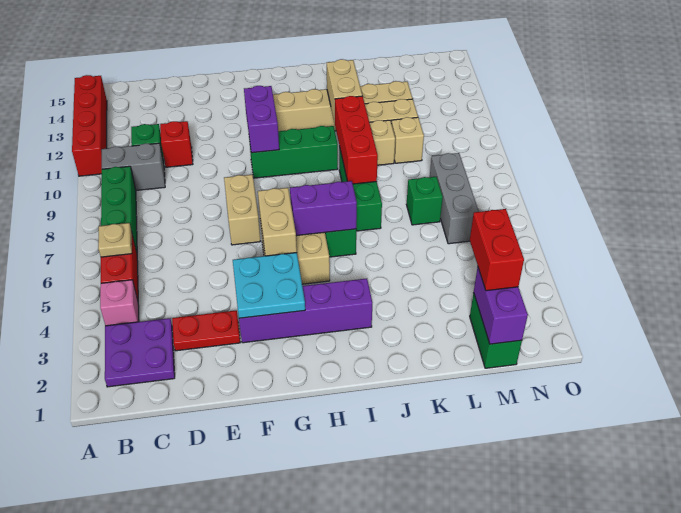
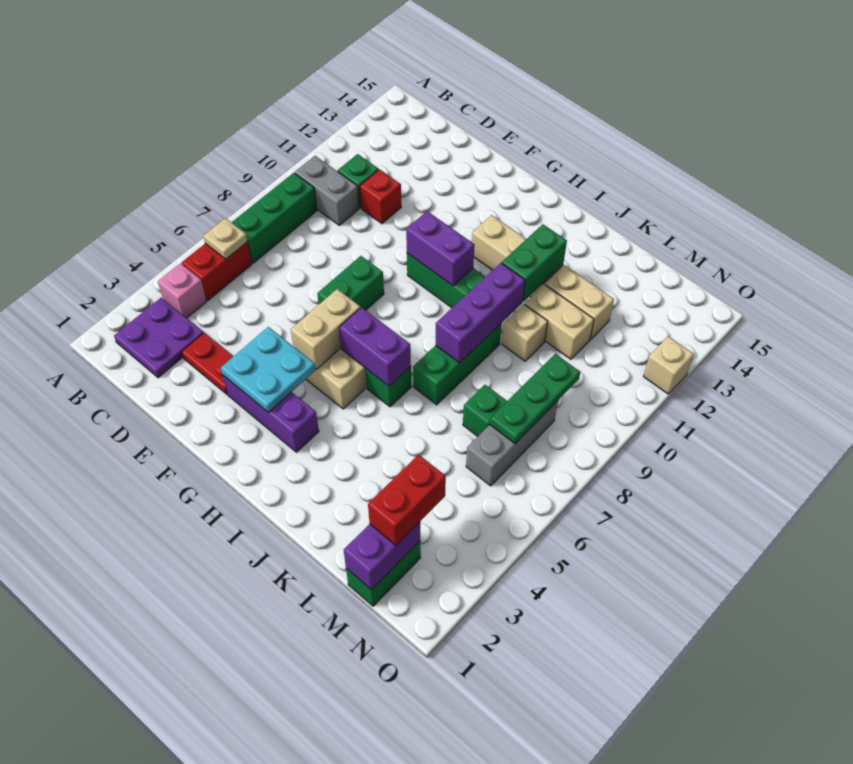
red 1x4 brick [72,75,107,176] -> none
purple 1x4 brick [239,278,372,343] -> purple 1x3 brick [223,375,319,452]
tan 1x2 brick [224,175,260,245] -> green 1x2 brick [317,256,384,310]
purple 1x2 brick [244,86,279,153] -> purple 1x2 brick turned to [406,211,475,286]
red 1x3 brick [335,96,378,184] -> purple 1x3 brick [436,263,525,363]
tan 1x2 brick [327,59,362,123] -> green 1x2 brick [502,224,567,302]
tan 1x1 brick [391,117,424,163] -> tan 1x1 brick moved to [644,336,694,394]
none -> green 1x3 plate [490,354,580,444]

